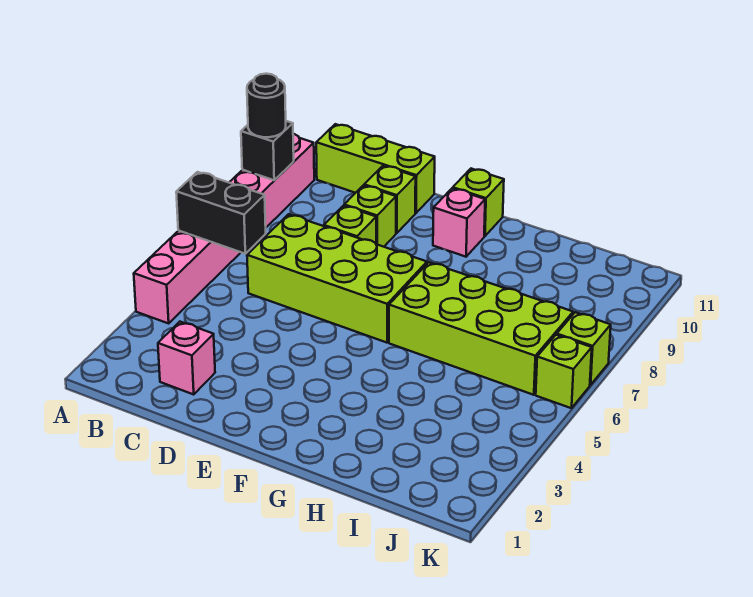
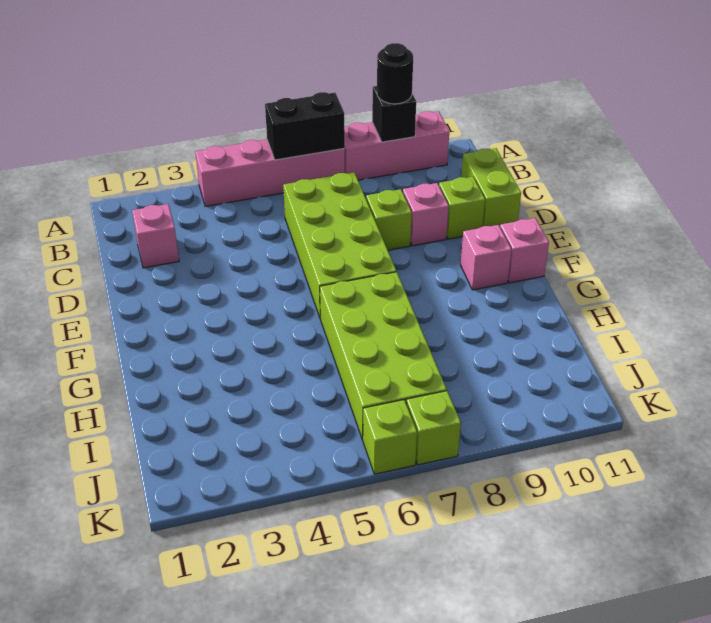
black 1x2 brick [176,172,266,254] -> black 1x2 brick turned to [265,92,345,160]
lime 1x3 brick [316,124,435,213] -> lime 1x2 brick [461,148,521,226]
lime 1x1 brick [344,185,396,247] -> pink 1x1 brick [403,183,449,246]
lime 1x1 brick [453,169,504,236] -> pink 1x1 brick [500,218,549,283]

